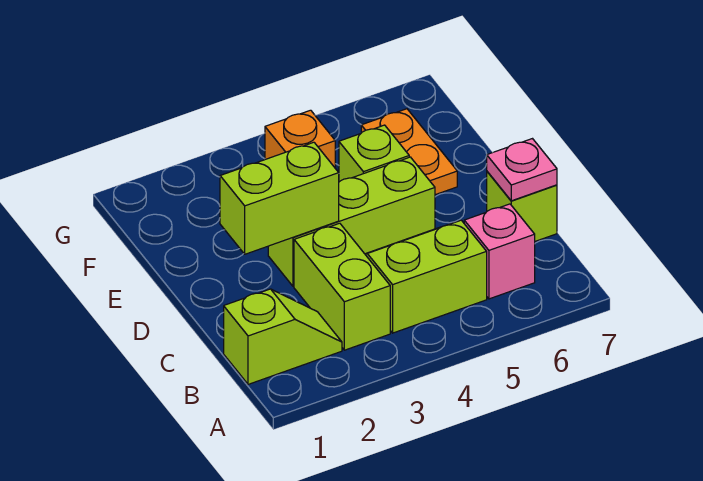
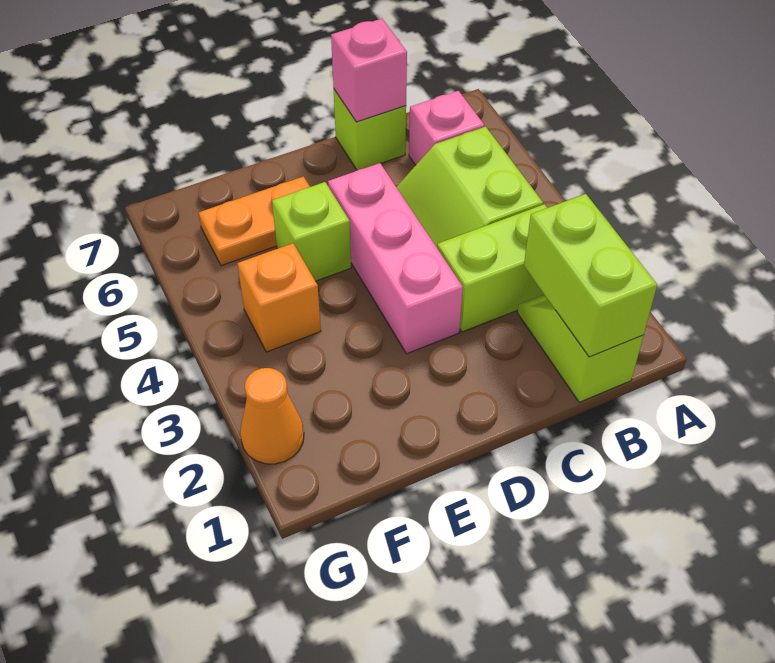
pink 1x1 plate [487,139,557,201] -> pink 1x1 brick [331,19,407,122]
lime 1x2 brick [220,142,339,254] -> lime 1x2 brick moved to [524,194,657,357]
lime 1x3 brick [268,157,435,286] -> pink 1x3 brick [328,163,463,354]
none -> orange 1x1 cone [240,368,304,464]

